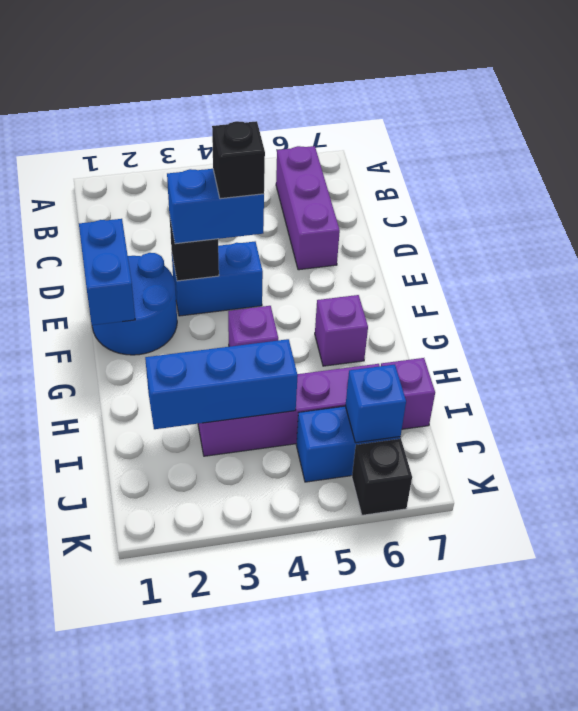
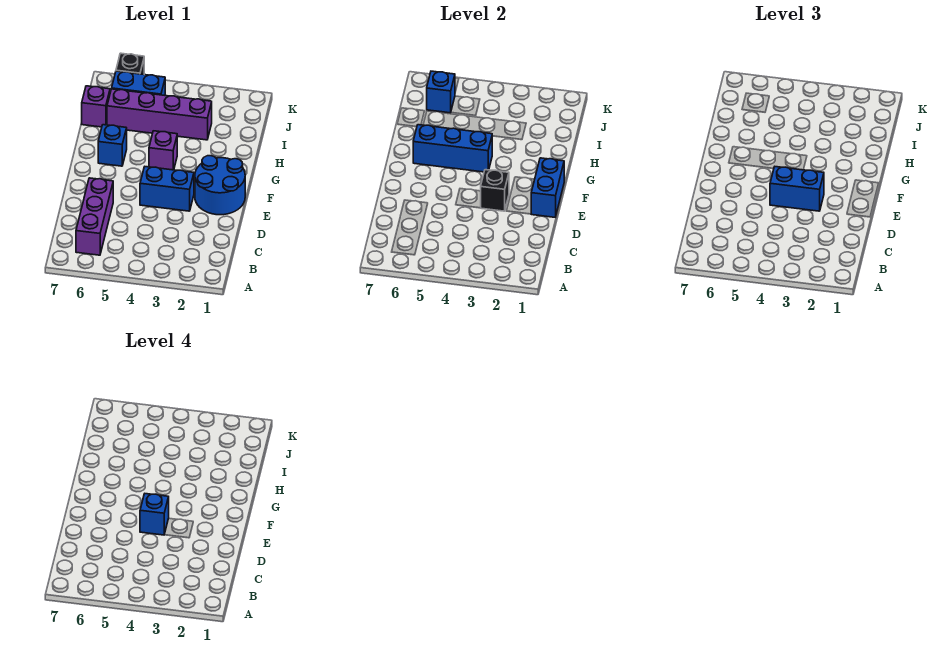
black 1x1 brick [212,121,265,199] -> blue 1x1 brick [140,494,169,535]
purple 1x1 brick [315,295,368,366] -> blue 1x1 brick [98,125,127,166]
blue 1x3 brick [145,339,298,429] -> blue 1x3 brick moved to [413,125,492,172]

